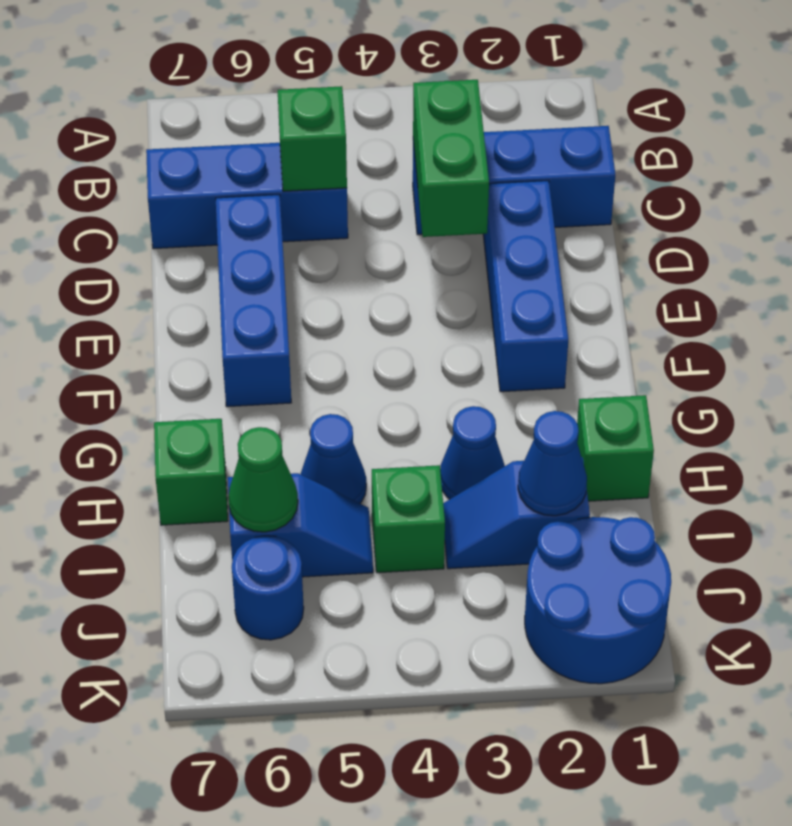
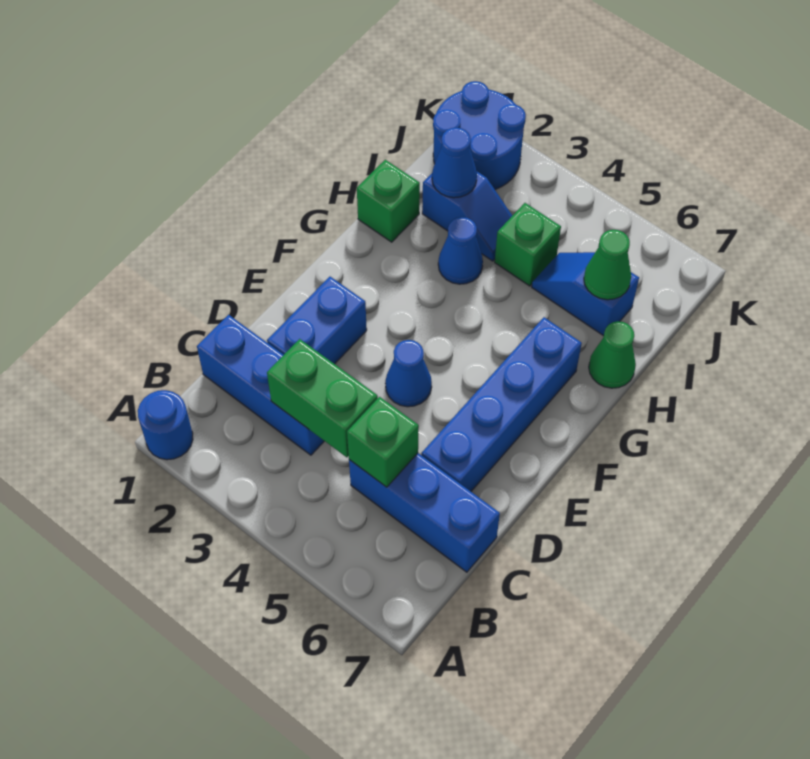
green 1x2 brick [413,80,489,237] -> green 1x2 brick turned to [267,339,378,457]
blue 1x3 brick [483,181,568,392] -> blue 1x2 brick [267,277,367,364]
blue 1x3 brick [216,195,291,407] -> blue 1x4 brick [422,317,582,491]
blue 1x1 cone [301,414,366,503] -> blue 1x1 cone moved to [385,340,432,407]
green 1x1 brick [154,419,228,525] -> green 1x1 cone [589,321,636,388]
blue 1x1 round brick [232,536,304,640] -> blue 1x1 round brick moved to [138,390,193,460]

